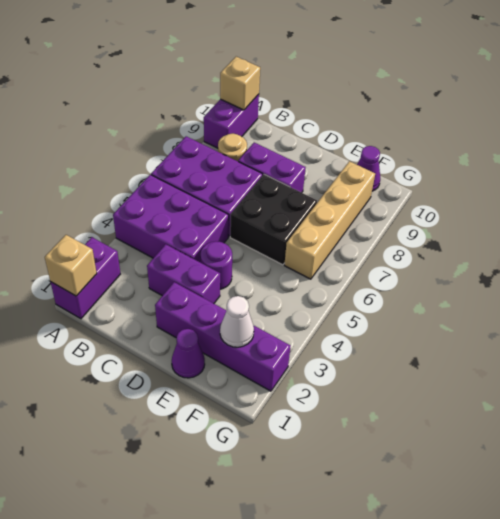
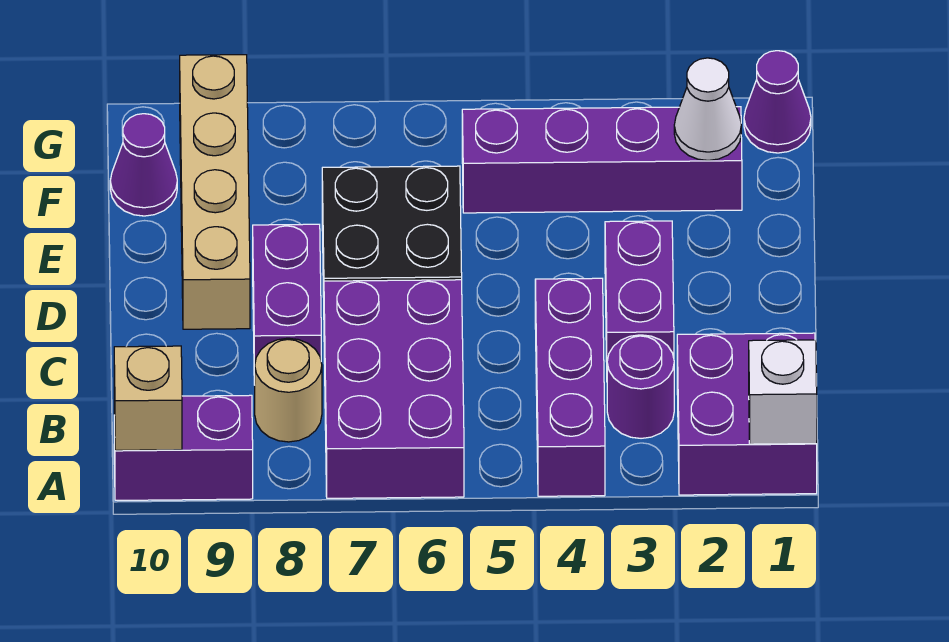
purple 1x2 brick [51,237,120,319] -> purple 2x2 brick [677,333,817,495]
tan 1x1 brick [45,235,97,296] -> white 1x1 brick [749,340,817,444]
purple 2x3 brick [113,175,229,263] -> purple 1x3 brick [535,278,605,496]
purple 1x4 brick [155,282,291,391] -> purple 1x4 brick turned to [462,107,742,213]
purple 1x1 round brick [201,241,232,289] -> purple 1x1 round brick moved to [607,335,674,438]
purple 1x1 cone [172,329,205,378] -> purple 1x1 cone moved to [744,51,811,153]
tan 1x4 brick [284,161,375,279] -> tan 1x4 brick turned to [180,55,250,329]

